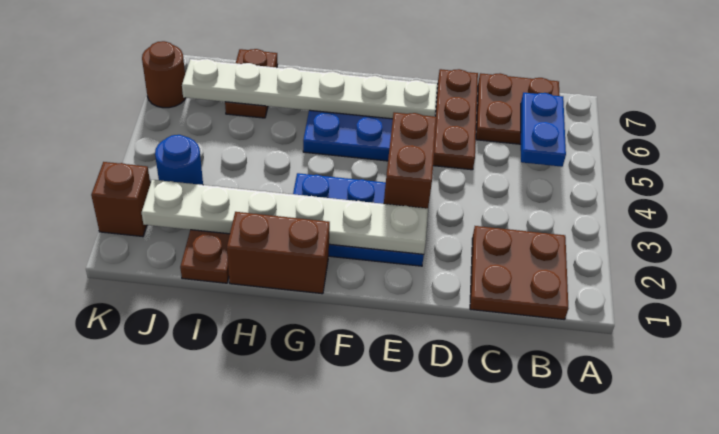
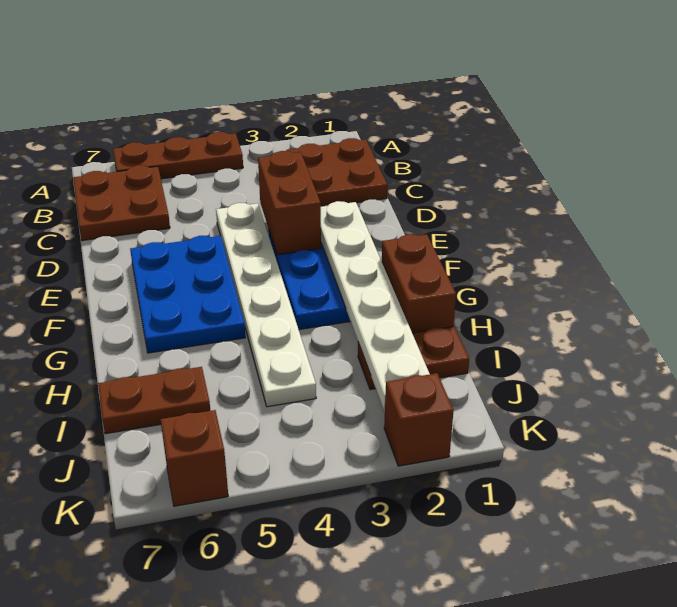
blue 1x2 plate [521,93,566,167] -> none
brown 1x3 plate [433,69,478,170] -> brown 1x3 plate moved to [113,132,243,179]
brown 1x2 brick [384,112,437,208] -> brown 1x2 brick turned to [258,151,321,255]
white 1x6 plate [182,59,437,119] -> white 1x6 plate moved to [216,203,316,407]
blue 1x1 round brick [155,135,203,185] -> none
brown 1x1 round brick [142,41,185,108] -> brown 1x1 brick [160,410,228,506]

